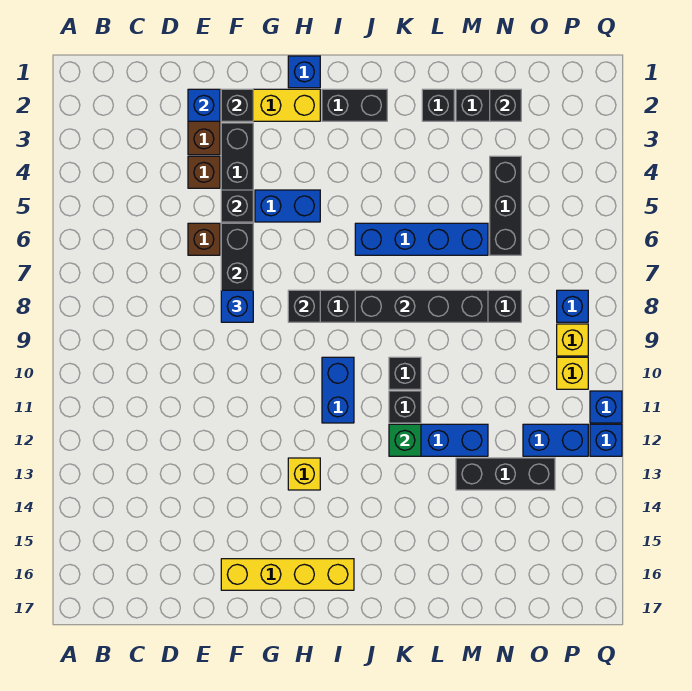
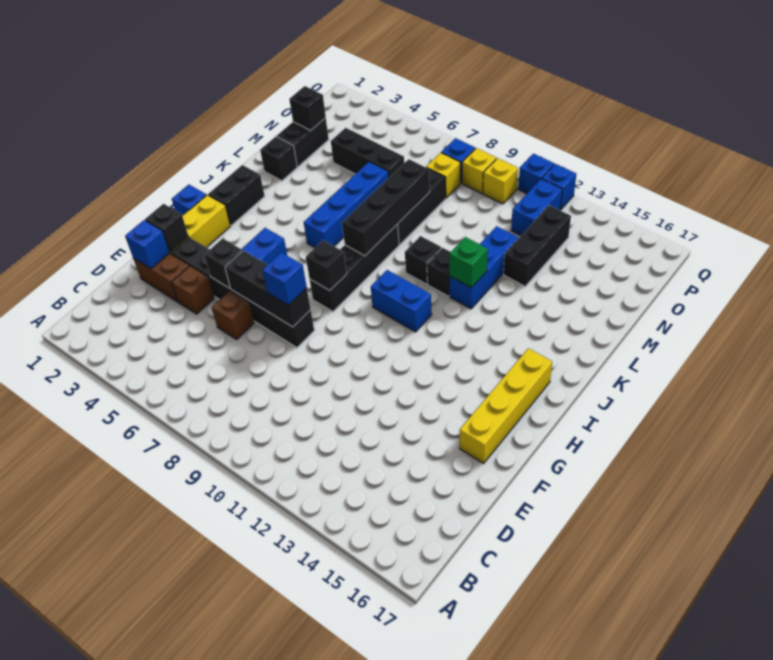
yellow 1x1 brick [288,458,320,490] -> yellow 1x1 brick moved to [426,153,460,198]

